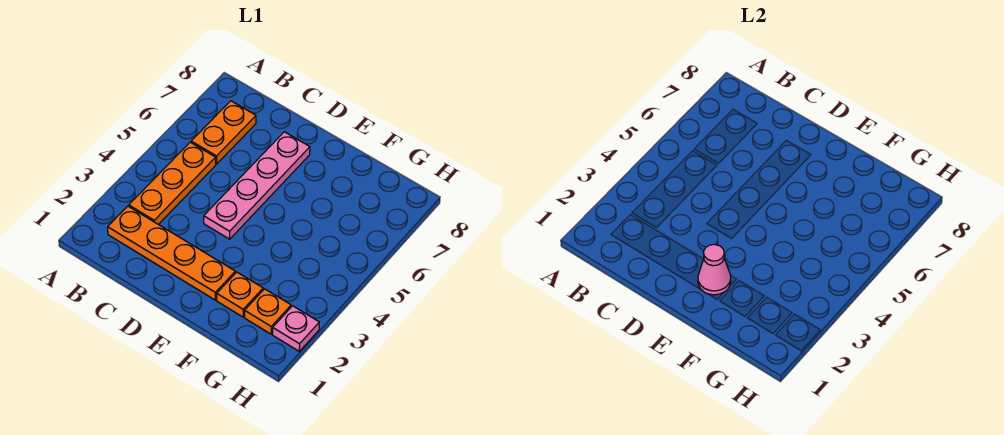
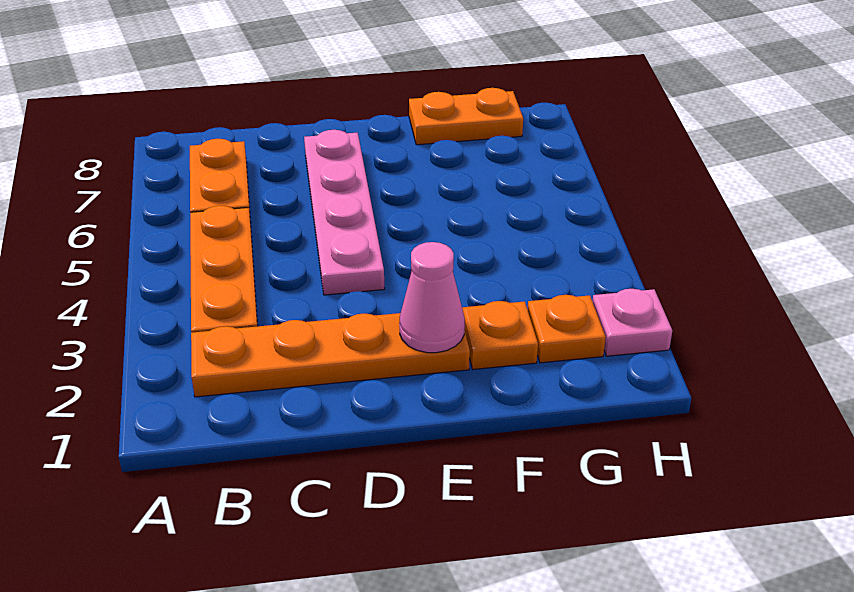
none -> orange 1x2 plate [409,88,523,145]

